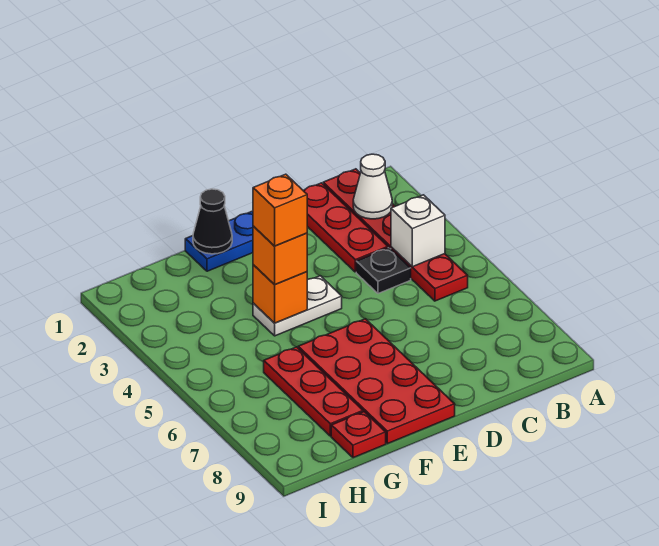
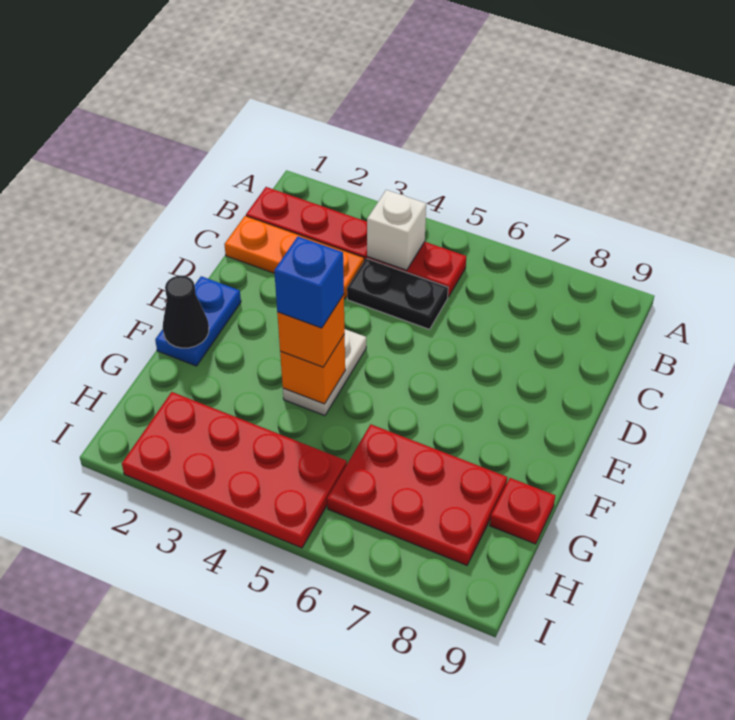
white 1x1 cone [353,154,392,219] -> none
red 1x3 plate [303,183,388,272] -> orange 1x3 plate [224,216,364,299]
black 1x1 plate [356,248,411,294] -> black 1x2 plate [347,258,448,329]
red 2x4 plate [298,319,455,444] -> red 2x4 plate moved to [122,392,347,548]
orange 1x1 brick [253,174,307,246] -> blue 1x1 brick [274,236,344,328]
red 1x3 plate [264,347,363,436] -> red 2x3 plate [327,424,507,565]

